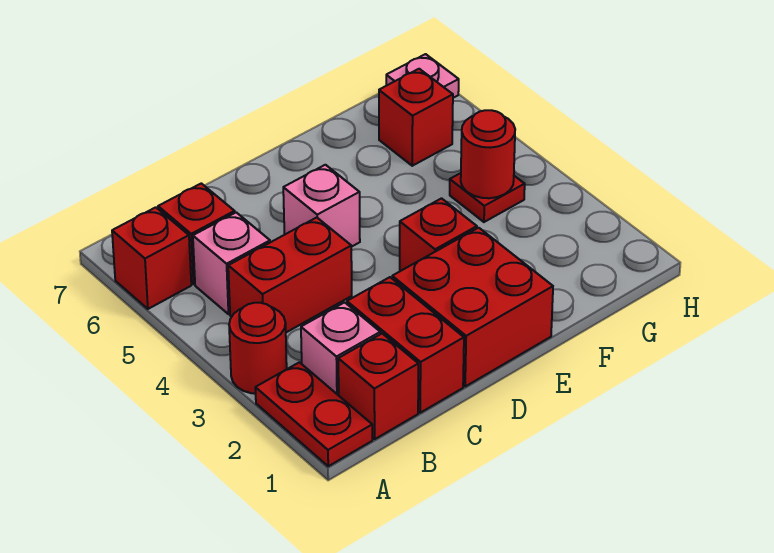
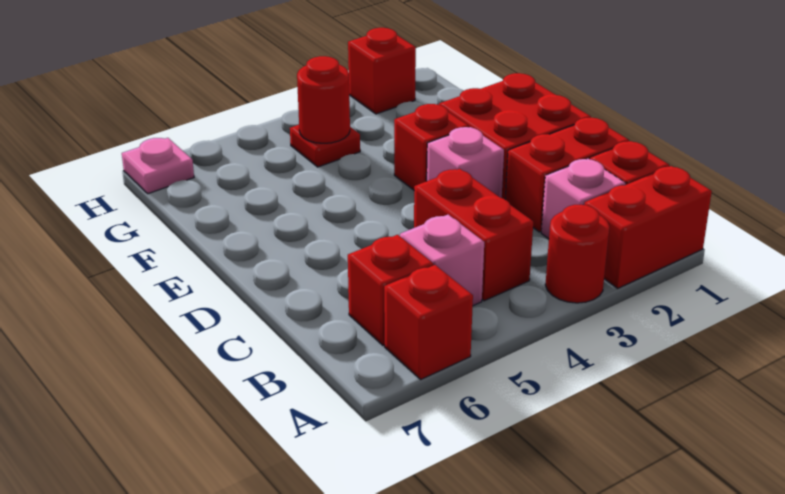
red 1x2 plate [255,362,372,466] -> red 1x2 brick [585,166,712,288]
pink 1x1 brick [283,165,360,247] -> pink 1x1 brick moved to [427,127,504,198]
red 1x1 brick [379,69,453,166] -> red 1x1 brick moved to [348,28,416,114]

